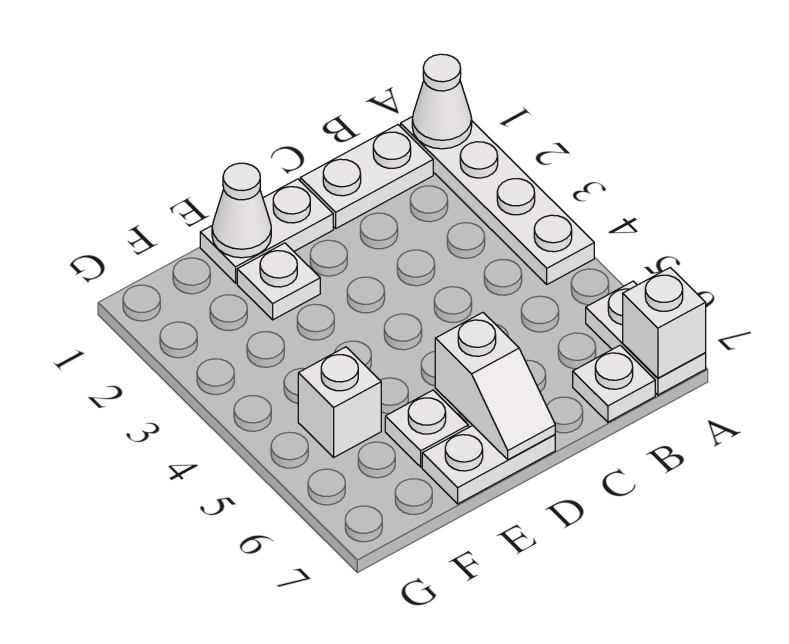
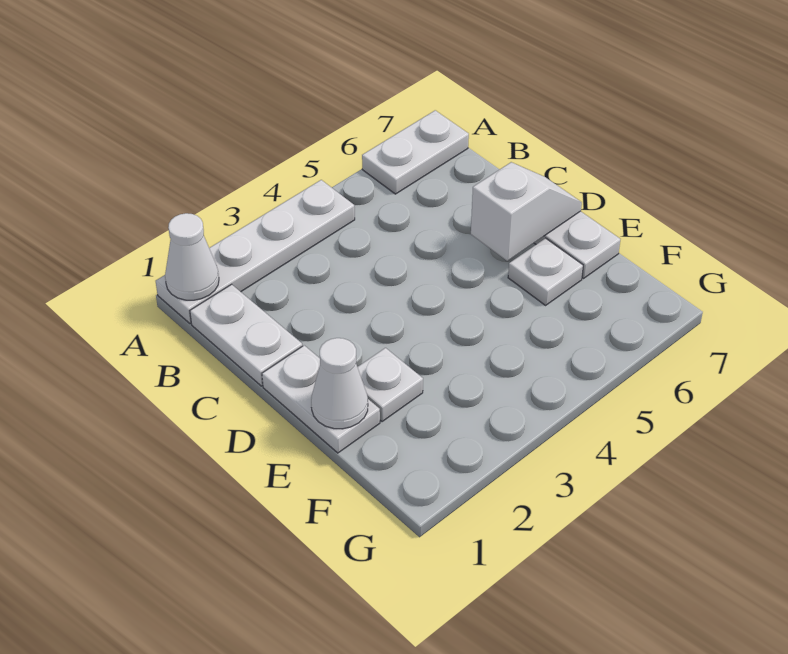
white 1x1 brick [623,268,706,378] -> none
white 1x1 plate [573,345,655,422] -> none
white 1x1 brick [298,347,381,457] -> none

